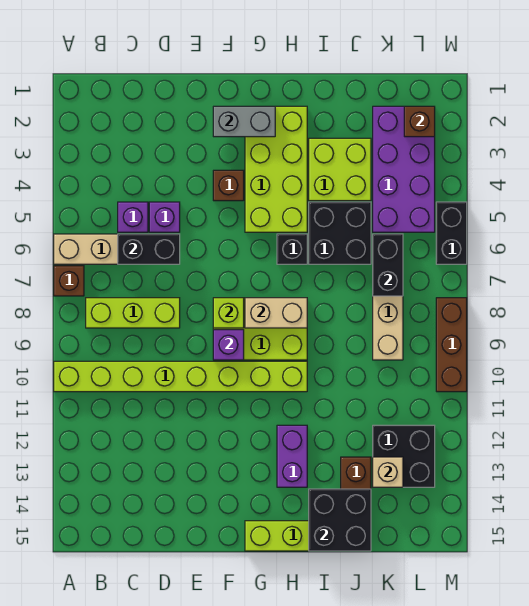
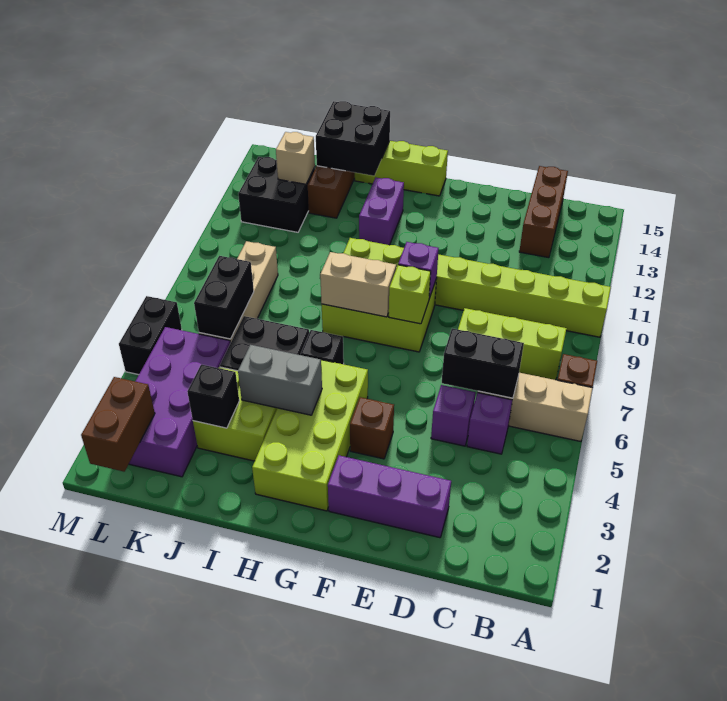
none -> purple 1x3 brick [328,455,451,538]
grey 1x2 brick [213,106,275,137] -> grey 1x2 brick moved to [238,345,322,415]
none -> black 1x1 brick [187,364,239,428]
brown 1x1 brick [404,106,435,137] -> brown 1x2 brick [81,377,155,472]
brown 1x3 brick [436,298,467,392] -> brown 1x3 brick moved to [519,166,568,258]

